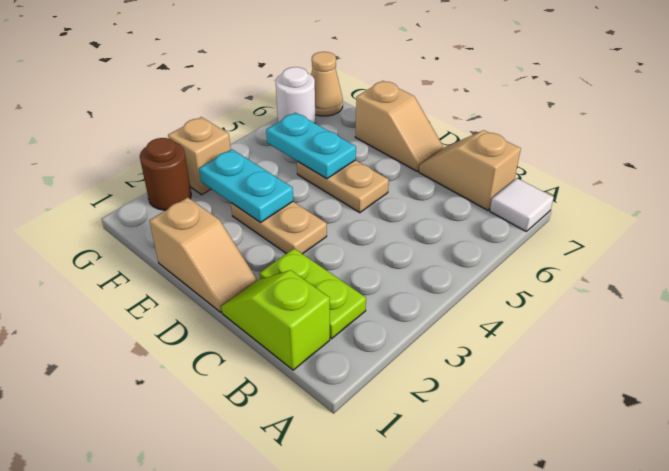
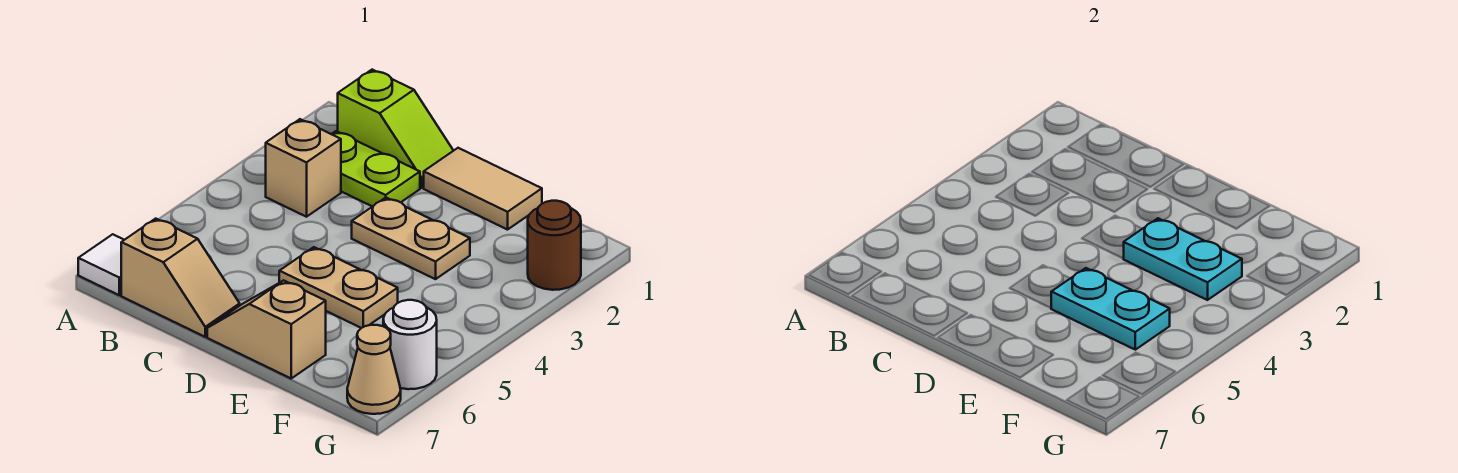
tan 1x2 slope [149,197,257,312] -> tan 1x2 tile [424,148,542,230]
tan 1x1 brick [168,117,231,195] -> tan 1x1 brick moved to [266,119,341,217]

